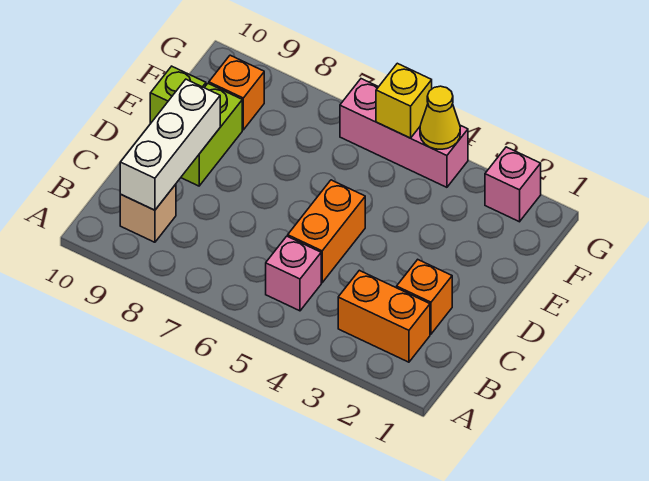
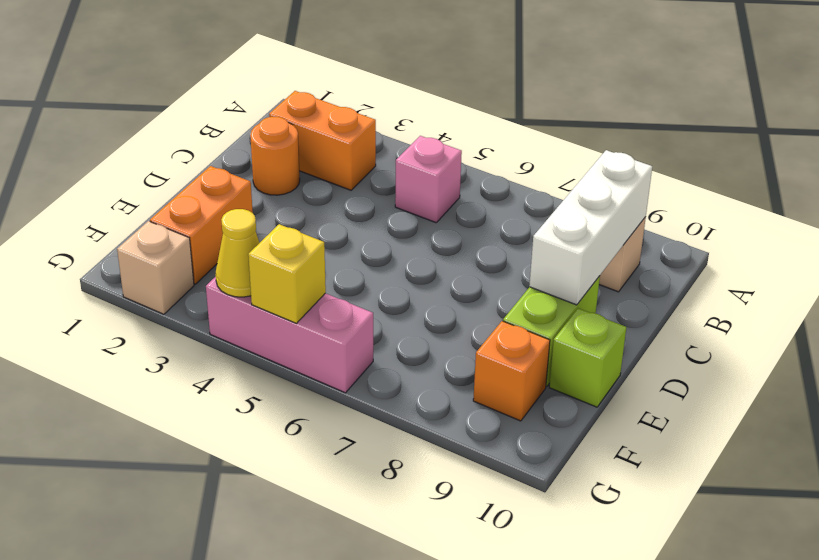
orange 1x1 brick [397,260,452,334] -> orange 1x1 round brick [250,117,300,195]
orange 1x2 brick [288,180,365,283] -> orange 1x2 brick moved to [150,166,253,284]
pink 1x1 brick [485,147,541,222] -> tan 1x1 brick [117,221,194,314]

